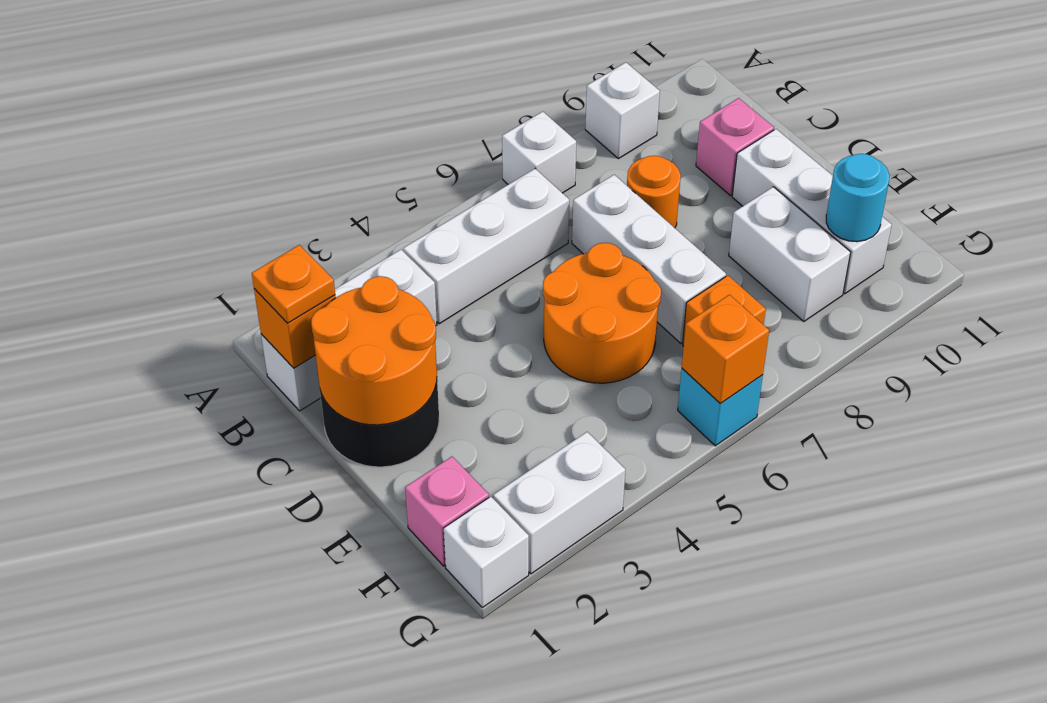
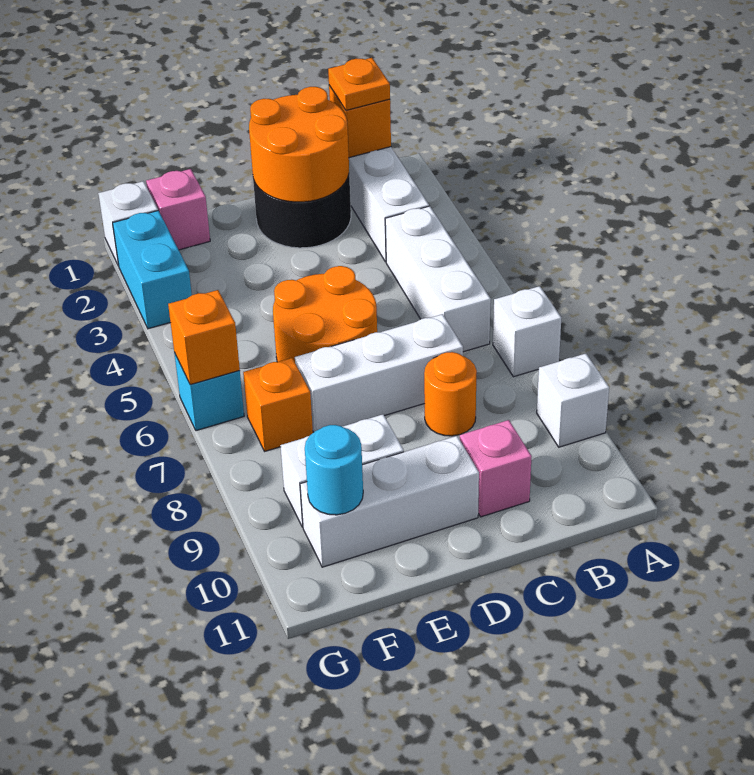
white 1x2 brick [493,432,625,574] -> cyan 1x2 brick [113,211,192,329]

